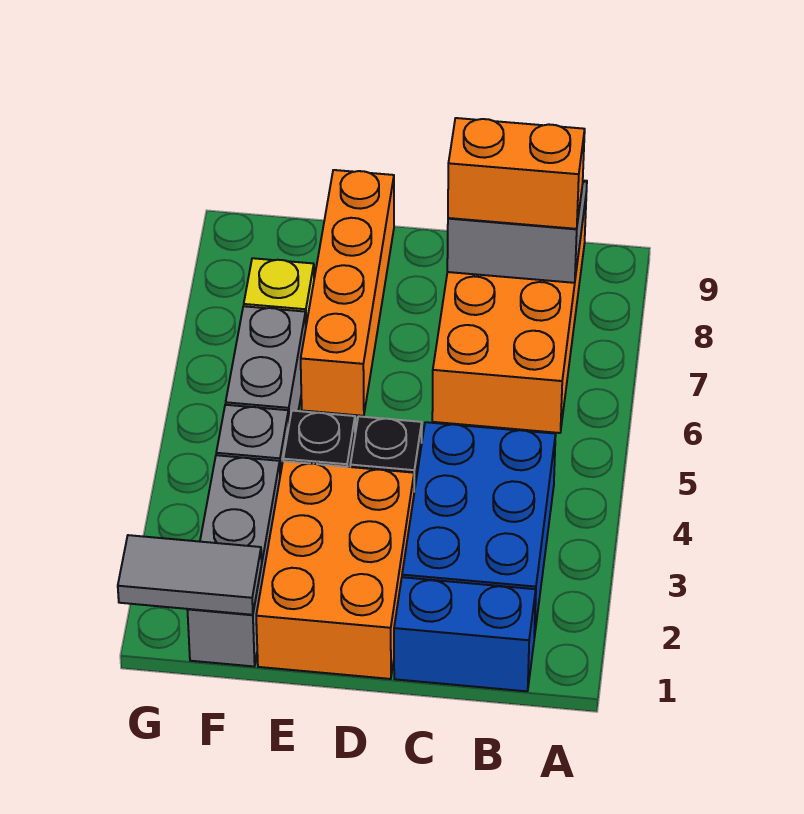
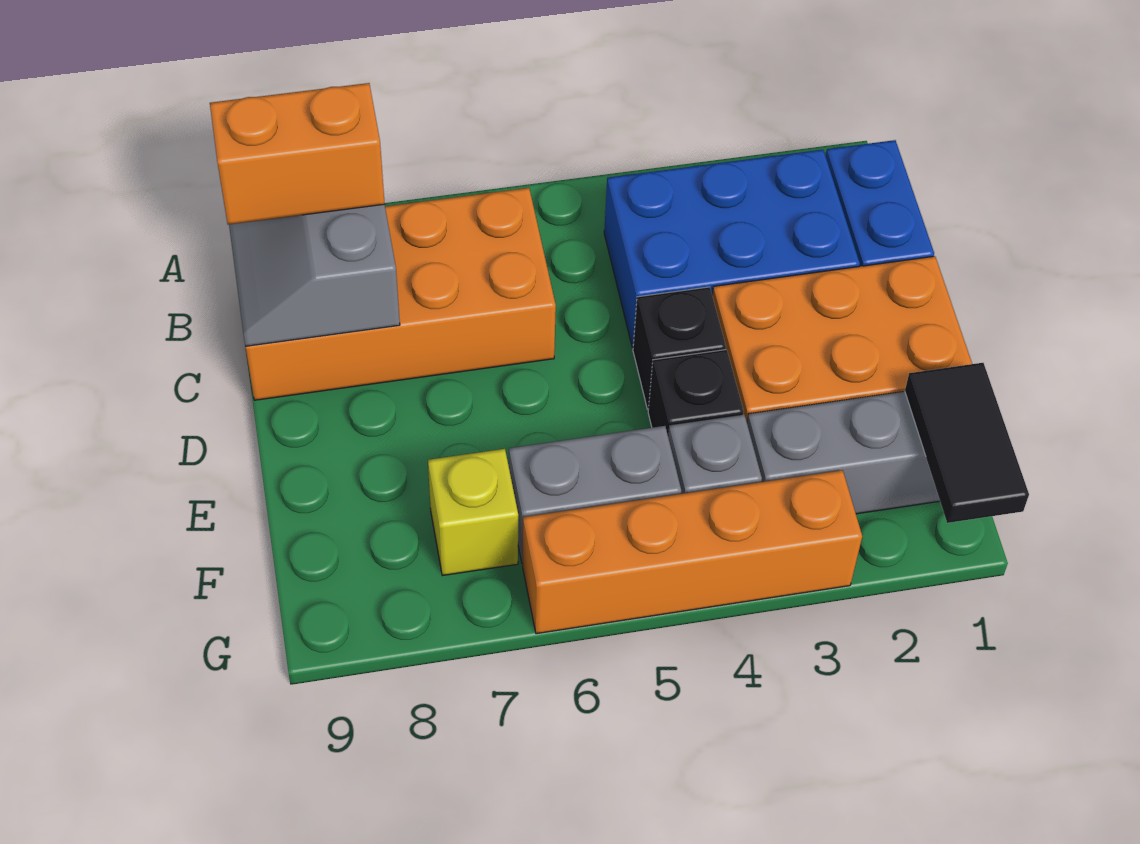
orange 1x2 brick [448,118,585,229] -> orange 1x2 brick turned to [210,83,385,225]
orange 1x4 brick [301,170,394,416] -> orange 1x4 brick moved to [523,470,862,634]
grey 1x2 tile [118,535,262,615] -> black 1x2 tile [905,363,1029,523]

